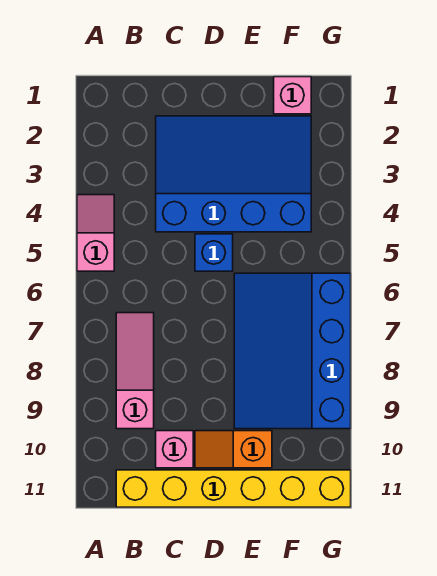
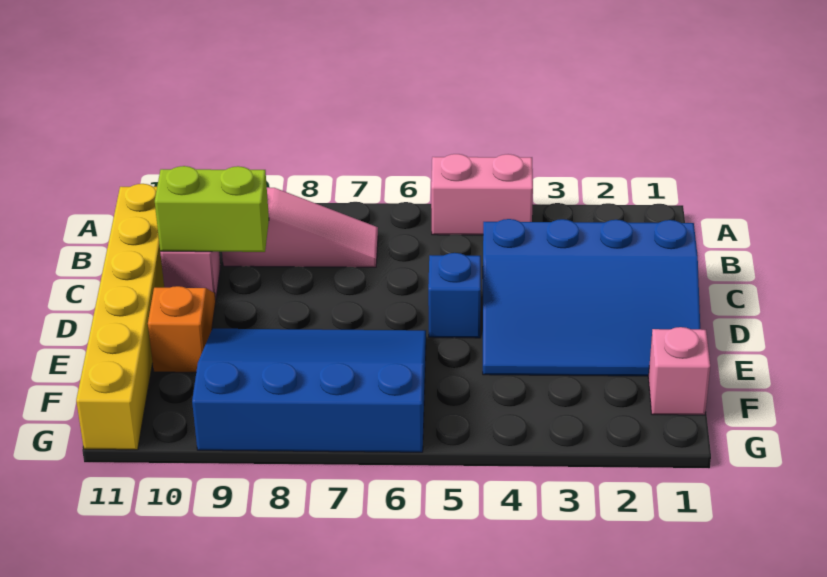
pink 1x2 slope [77,195,114,271] -> pink 1x2 brick [431,154,533,235]
blue 3x4 slope [156,116,311,232] -> blue 3x4 slope turned to [483,219,700,376]
none -> lime 1x2 brick [155,166,269,252]

